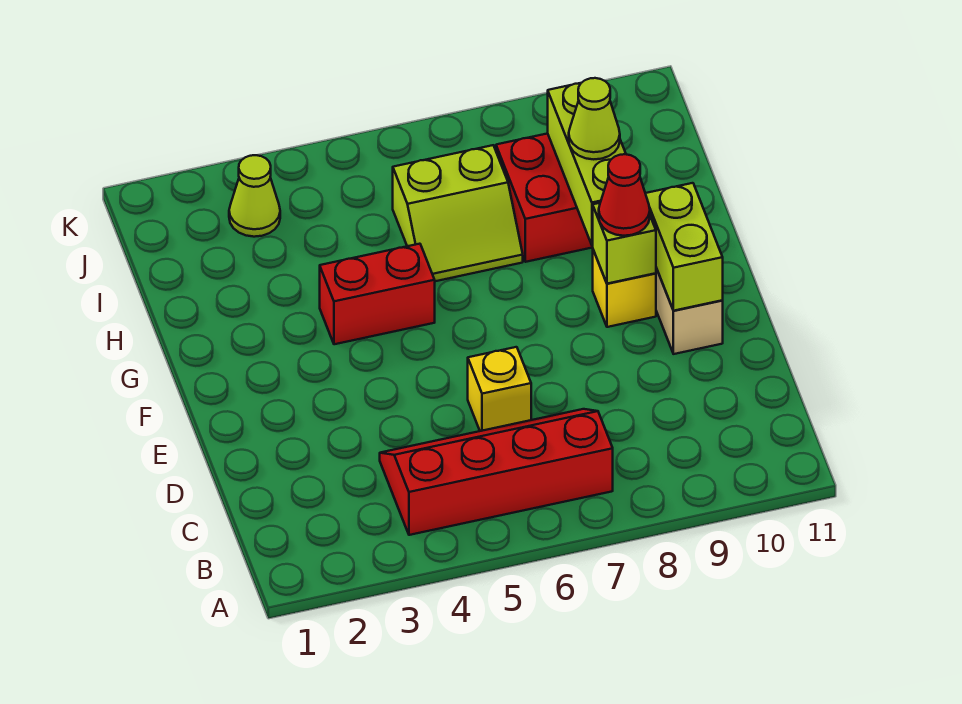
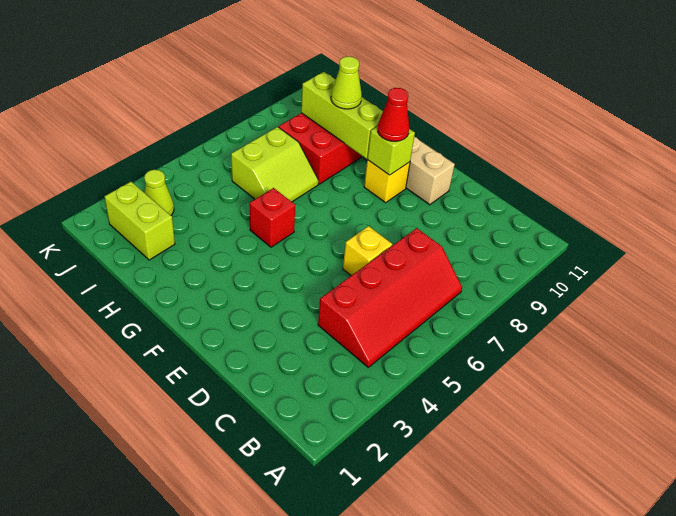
red 2x4 slope [380,409,613,535] -> red 2x4 slope turned to [318,228,462,367]
lime 1x2 brick [645,183,723,311] -> lime 1x2 brick moved to [105,182,175,260]
red 1x2 brick [320,244,435,344] -> red 1x1 brick [250,188,295,247]

